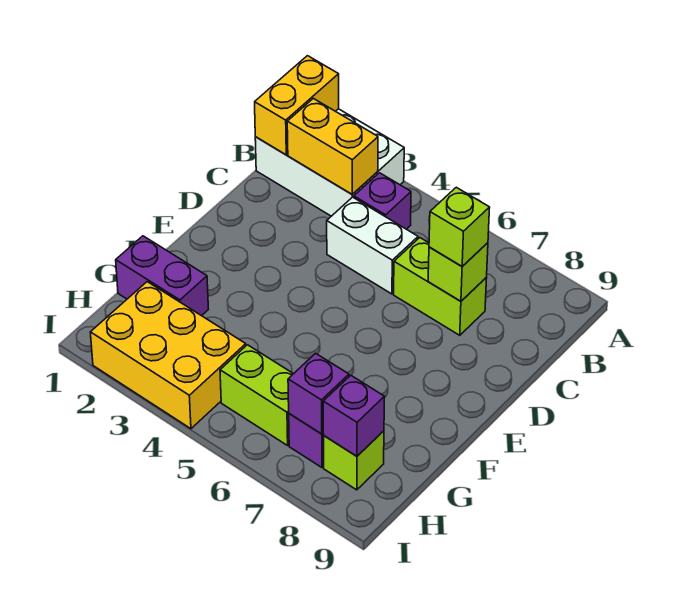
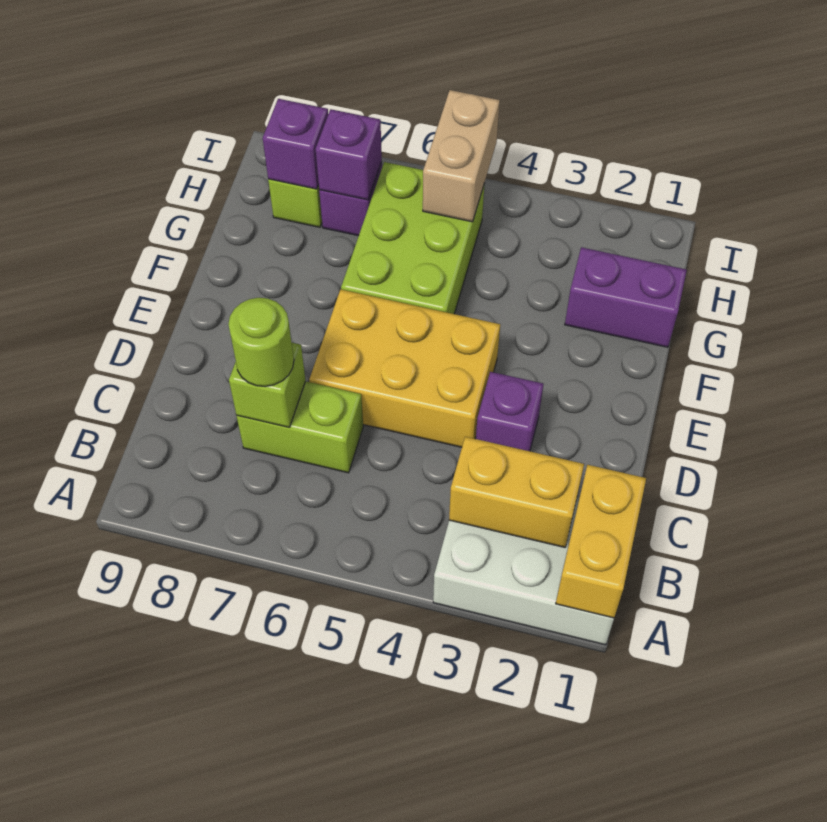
purple 1x1 brick [354,173,411,229] -> purple 1x1 brick moved to [476,372,544,451]
white 1x2 brick [327,197,418,294] -> none
lime 1x1 brick [429,187,490,266] -> lime 1x1 round brick [228,298,294,387]
yellow 2x3 brick [90,282,246,429] -> yellow 2x3 brick moved to [309,289,500,447]
lime 1x2 brick [220,345,293,445] -> lime 2x3 brick [341,162,484,314]
none -> tan 1x2 brick [423,90,500,222]

